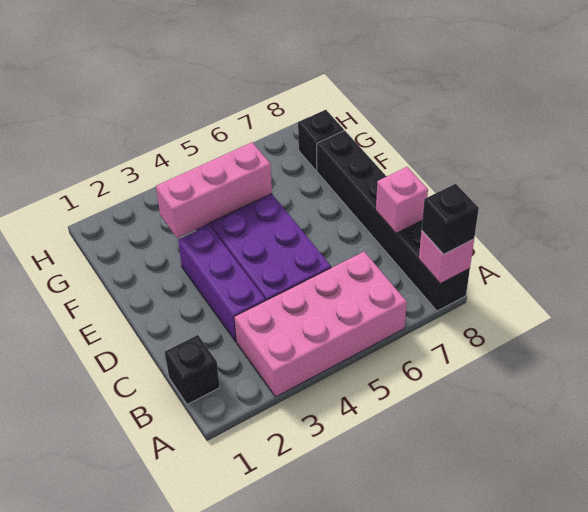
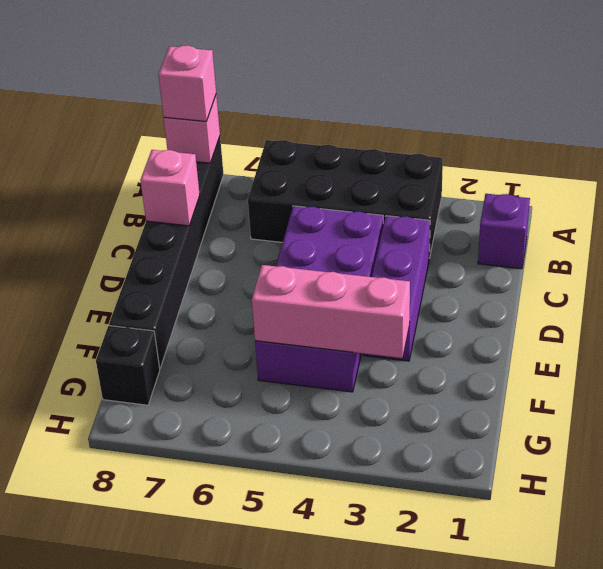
pink 2x4 brick [234,252,407,397] -> black 2x4 brick [248,140,443,258]
black 1x1 brick [422,184,479,254] -> pink 1x1 brick [158,45,216,122]
black 1x1 brick [165,335,220,405] -> purple 1x1 brick [478,194,530,269]

